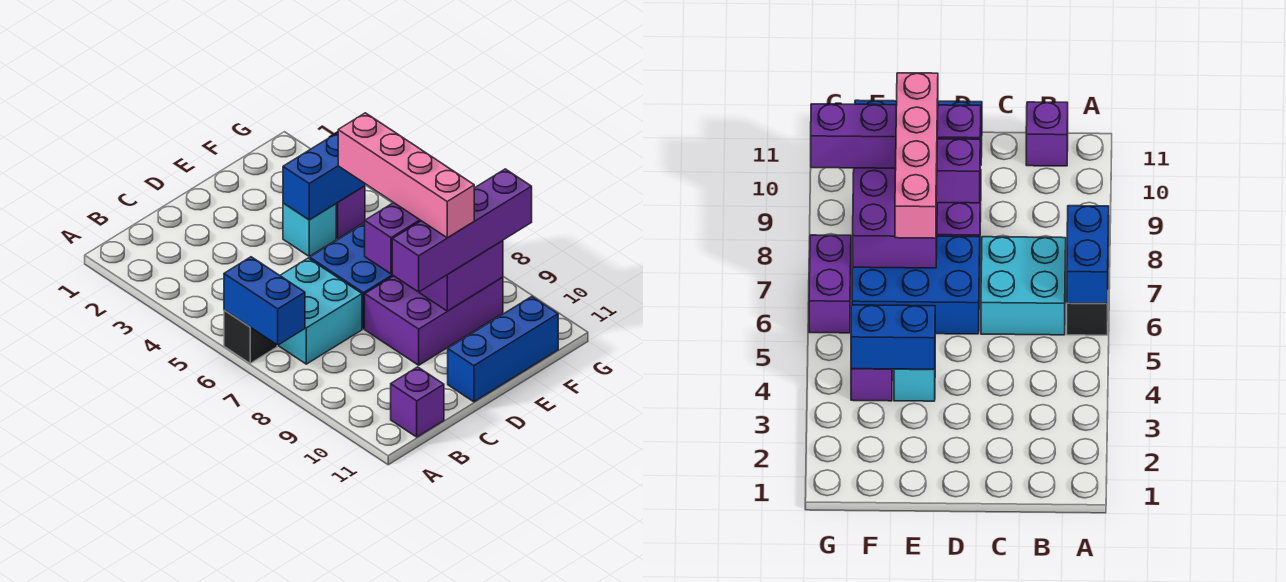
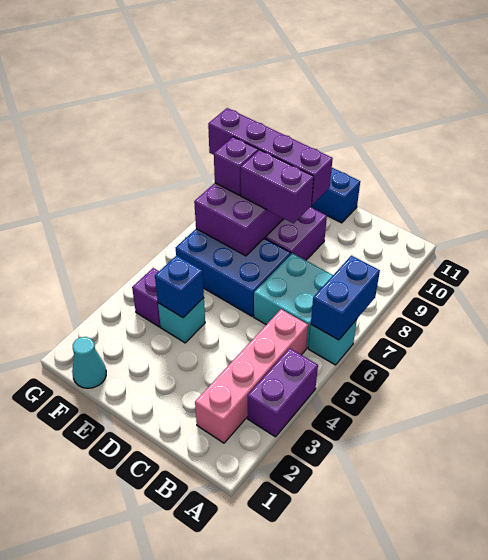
black 1x1 brick [224,310,277,363] -> cyan 1x1 brick [308,320,357,365]
purple 1x1 brick [391,367,444,437] -> purple 1x1 brick moved to [214,137,258,195]
blue 1x2 brick [283,133,365,220] -> blue 1x1 brick [155,255,204,318]
pink 1x4 brick [338,113,474,238] -> pink 1x4 brick moved to [195,309,308,443]
none -> cyan 1x1 cone [72,337,106,388]
purple 1x2 brick [809,235,851,333] -> purple 1x2 brick moved to [248,348,318,437]

